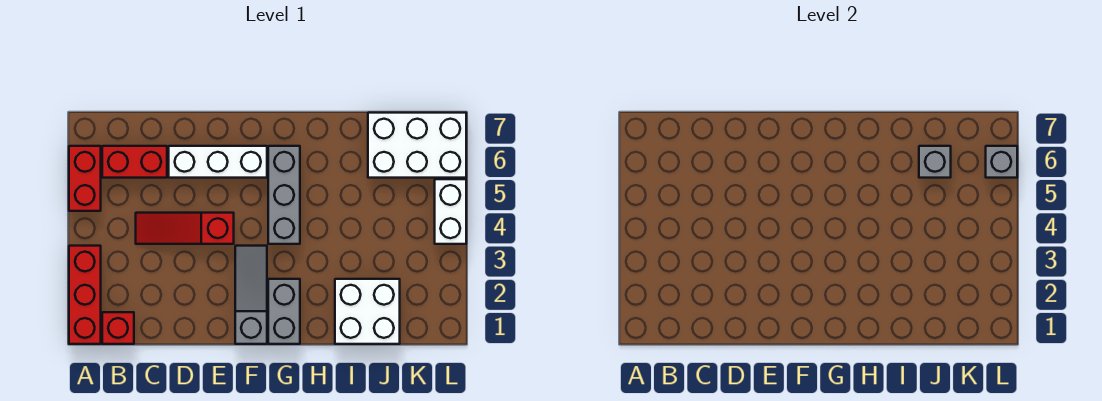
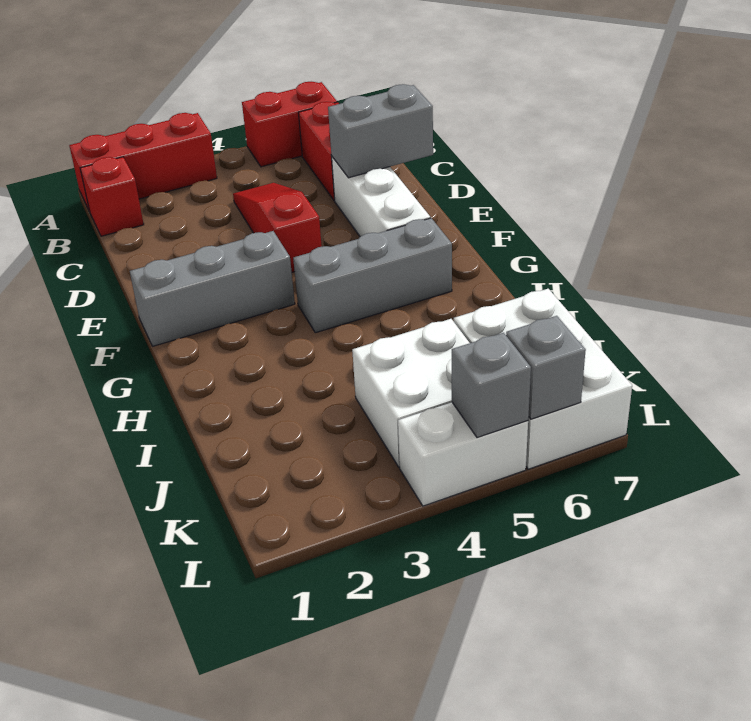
grey 1x3 slope [235,246,267,344] -> grey 1x3 brick [130,231,295,346]
grey 1x2 brick [268,279,300,344] -> grey 1x2 brick moved to [328,84,433,178]
white 2x2 brick [335,279,400,344] -> white 2x2 brick moved to [352,319,469,467]
grey 1x1 brick [919,146,951,178] -> grey 1x1 brick moved to [452,333,531,438]

